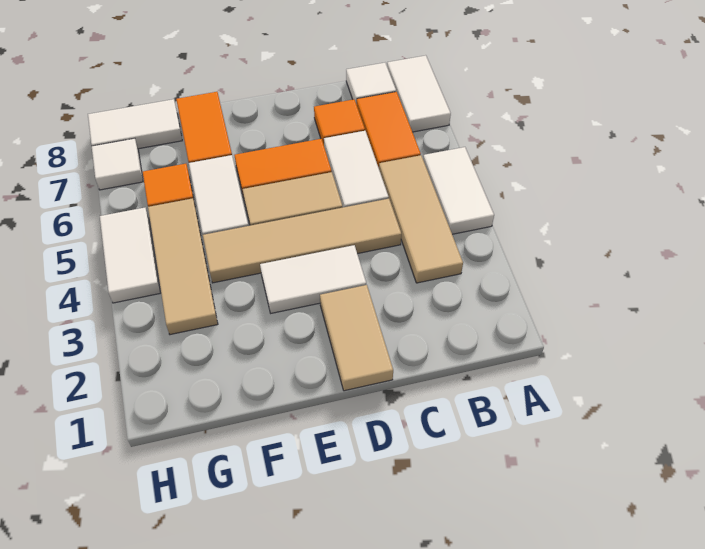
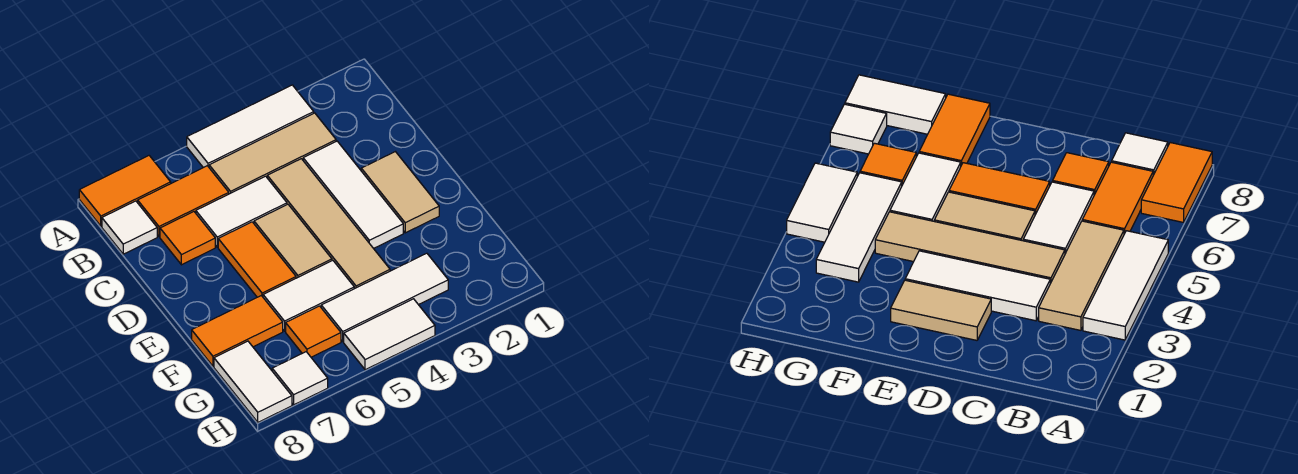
white 1x2 tile [423,147,494,234] -> white 1x3 tile [187,85,314,168]
white 1x2 tile [387,55,451,132] -> orange 1x2 tile [79,156,171,226]
tan 1x2 tile [320,285,393,391] -> tan 1x2 tile turned to [361,152,439,233]
white 1x2 tile [260,245,366,313] -> white 1x3 tile [303,141,403,248]
tan 1x3 tile [148,198,218,335] -> white 1x3 tile [321,253,448,342]

